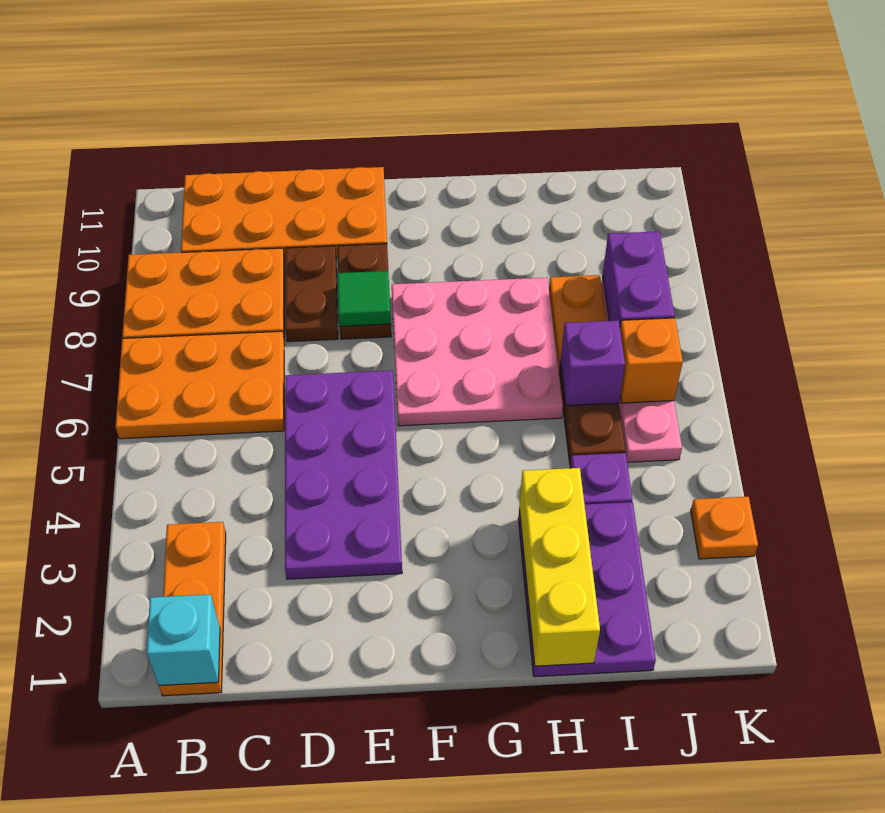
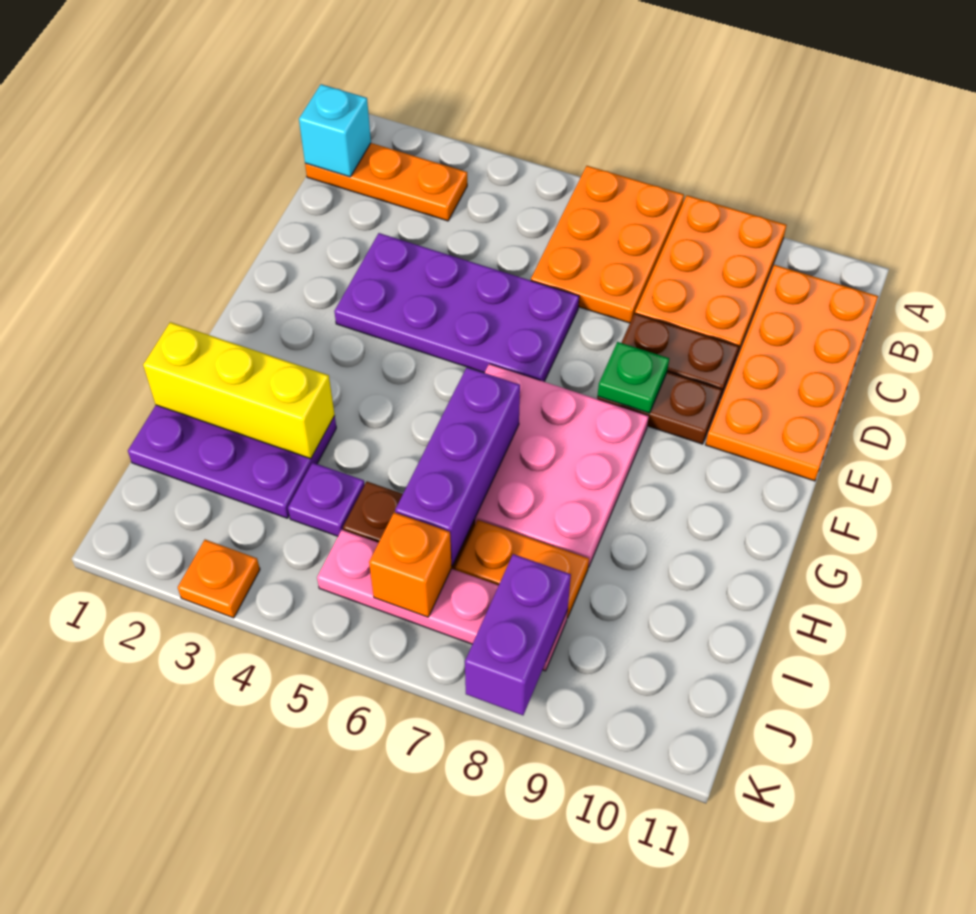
green 1x1 tile [337,271,391,326] -> green 1x1 plate [598,342,669,413]
purple 1x1 brick [560,320,625,406] -> purple 1x3 brick [395,367,520,566]
purple 1x2 brick [603,231,675,326] -> purple 1x2 brick turned to [465,554,571,715]

